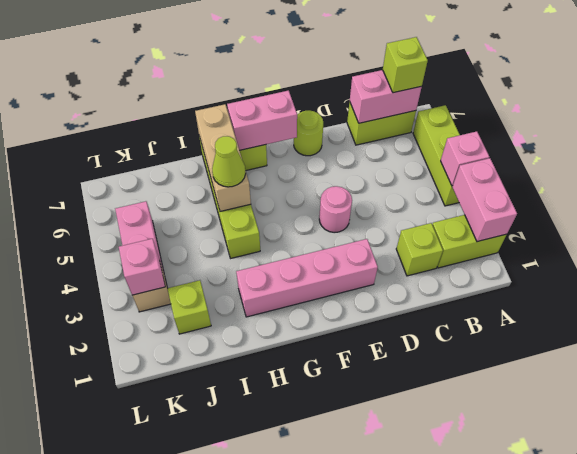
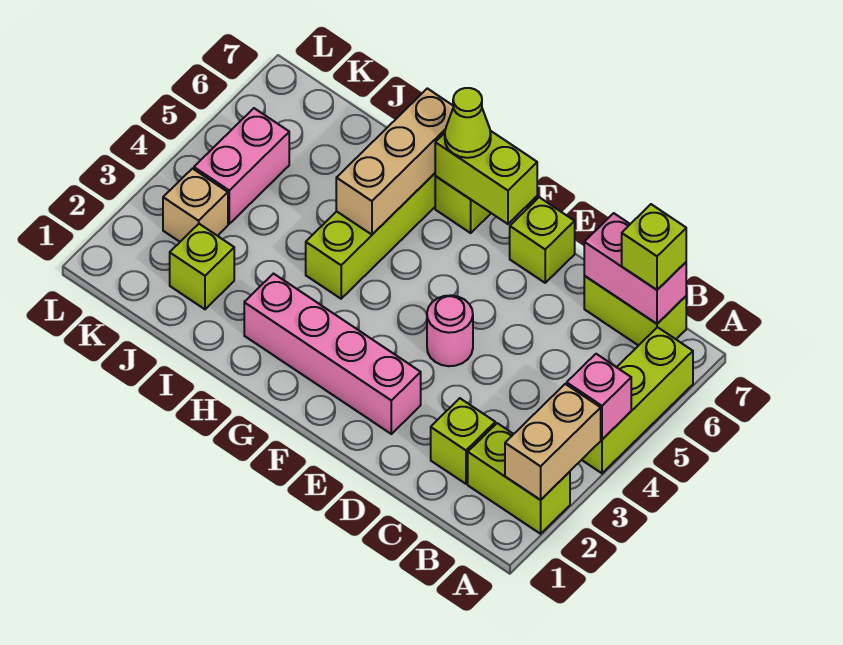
pink 1x2 brick [452,158,517,242] -> tan 1x2 brick [505,384,601,500]
lime 1x1 round brick [294,111,323,156] -> lime 1x1 brick [510,197,575,283]
pink 1x2 brick [227,90,297,150] -> lime 1x2 brick [435,131,537,224]
lime 1x1 cone [212,136,246,187] -> lime 1x1 cone moved to [445,88,491,158]
pink 1x1 brick [119,239,165,295] -> none

